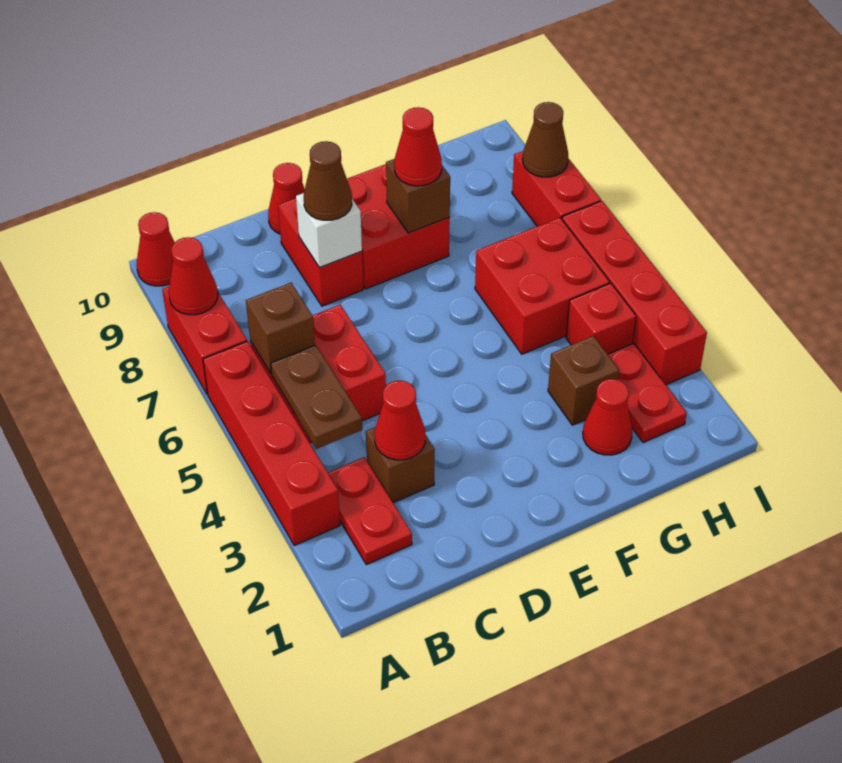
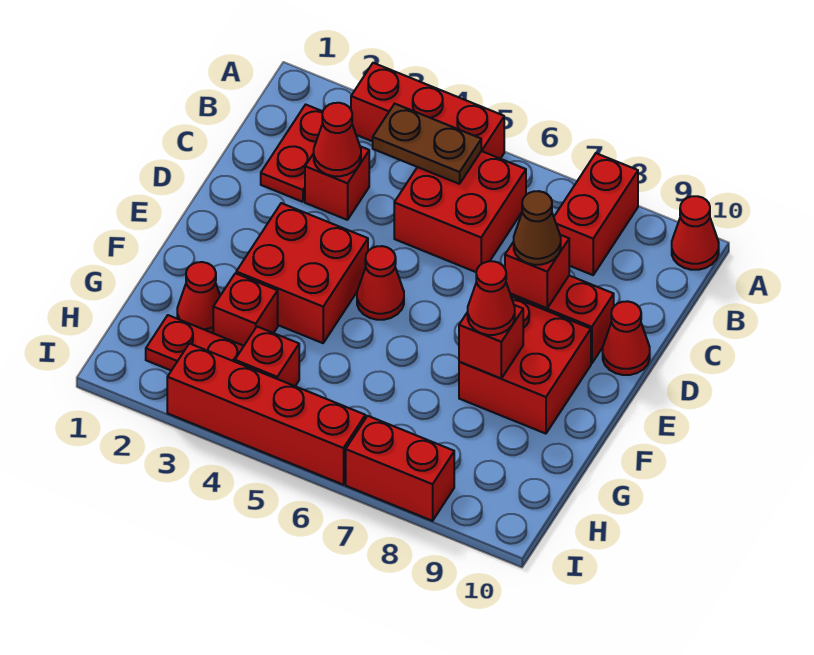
red 1x4 brick [203,341,340,546] -> red 1x3 brick [351,63,504,159]
red 1x2 brick [162,287,247,395] -> red 1x2 brick turned to [554,153,638,275]
red 1x1 cone [169,237,218,315] -> red 1x1 cone moved to [357,246,404,320]
red 1x2 plate [328,457,412,565] -> red 1x2 plate turned to [261,105,323,202]
brown 1x1 brick [246,283,315,374] -> none
brown 1x1 brick [366,427,435,503] -> red 1x1 brick [305,146,369,220]
white 1x1 brick [296,193,362,267] -> red 1x1 brick [505,235,569,308]
brown 1x1 brick [386,159,450,233] -> red 1x1 brick [459,305,523,378]
brown 1x1 brick [548,336,619,425] -> red 1x1 brick [213,273,278,346]
red 2x2 brick [475,218,610,354] -> red 2x2 brick moved to [236,203,368,343]
brown 1x1 cone [523,102,568,177] -> none

